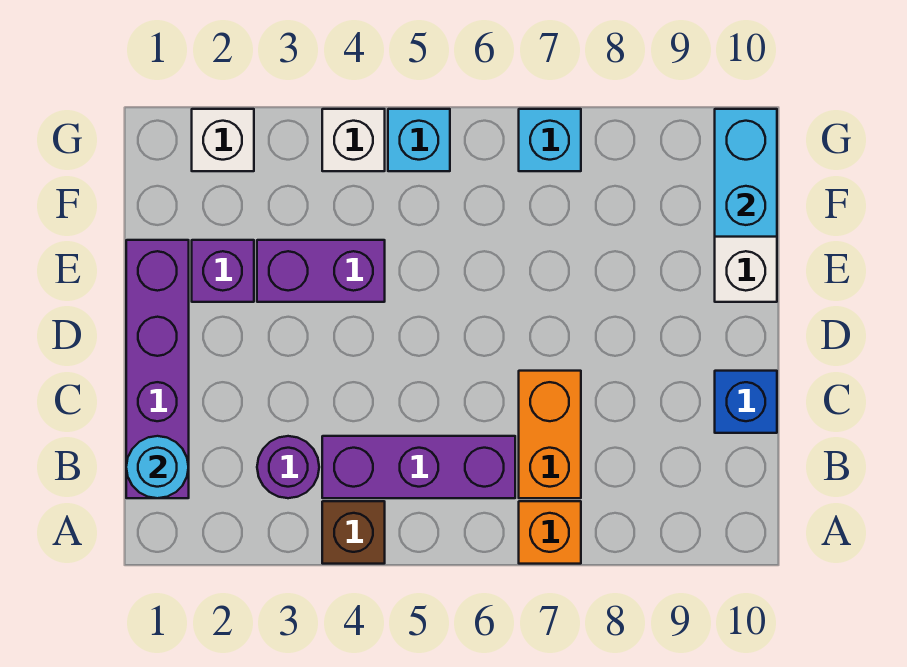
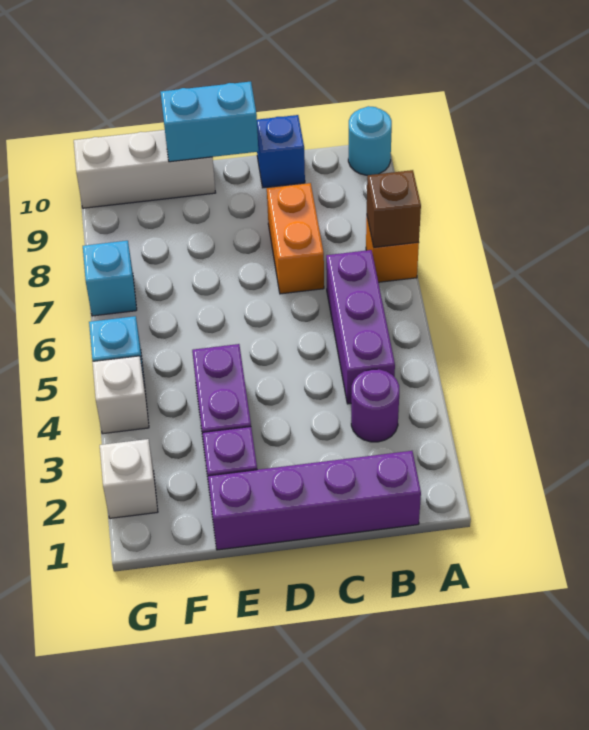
brown 1x1 brick [322,501,385,564] -> brown 1x1 brick moved to [367,170,421,247]
cyan 1x1 round brick [126,436,189,498] -> cyan 1x1 round brick moved to [348,106,392,175]
orange 1x2 brick [519,371,581,498] -> orange 1x2 brick turned to [267,183,324,294]
cyan 1x2 brick [715,109,777,237] -> cyan 1x2 brick moved to [161,82,258,162]

